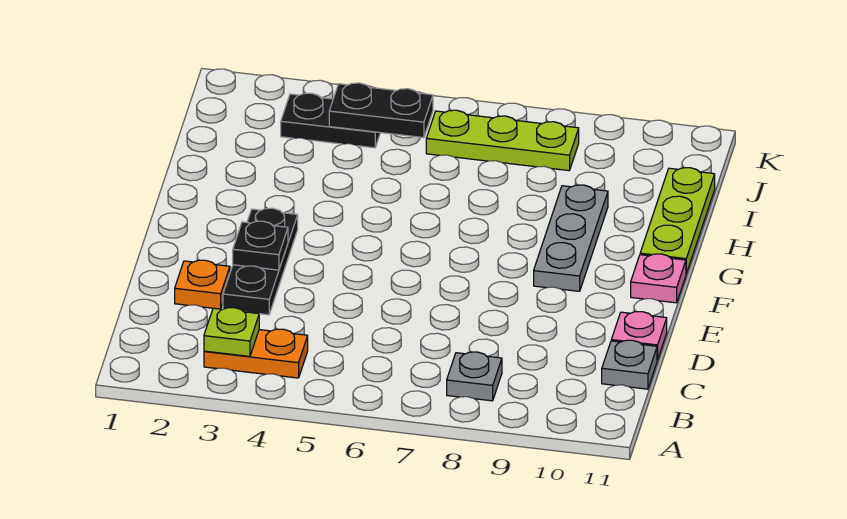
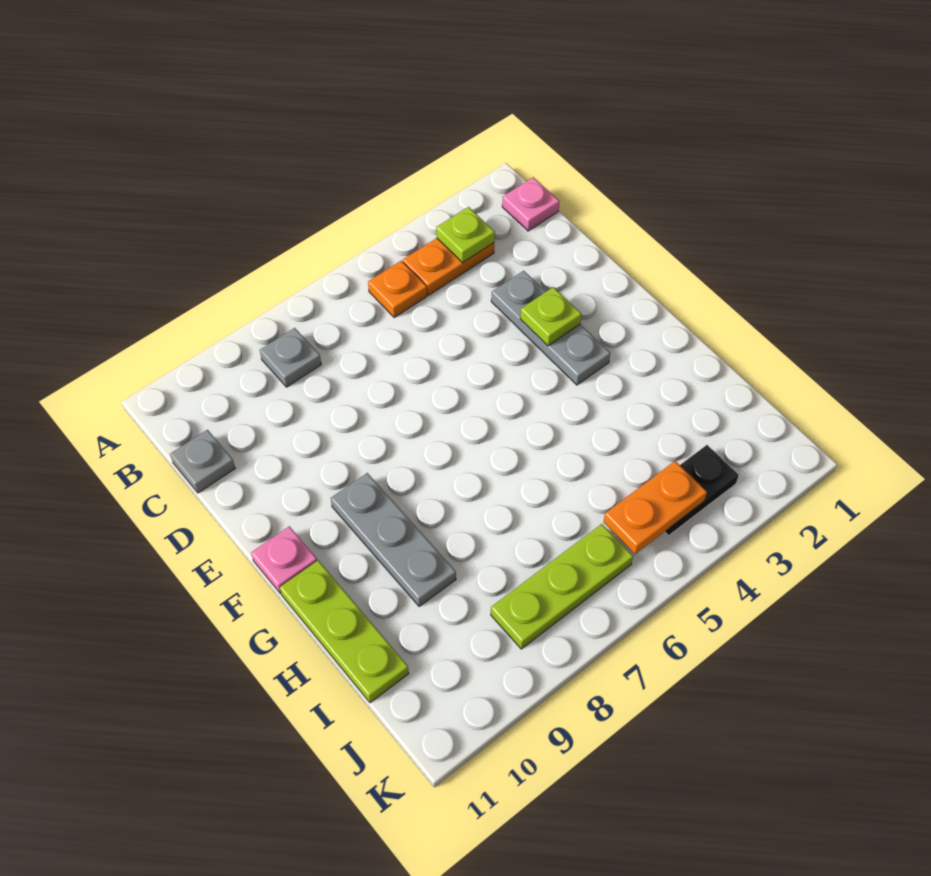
orange 1x1 plate [175,260,230,309] -> orange 1x1 plate moved to [368,261,427,317]
black 1x3 plate [223,208,298,315] -> grey 1x3 plate [491,271,610,385]
pink 1x1 plate [611,312,667,360] -> pink 1x1 plate moved to [502,177,559,231]
black 1x1 plate [233,221,288,270] -> lime 1x1 plate [520,287,581,346]
black 1x2 plate [329,83,433,138] -> orange 1x2 plate [604,461,707,554]

